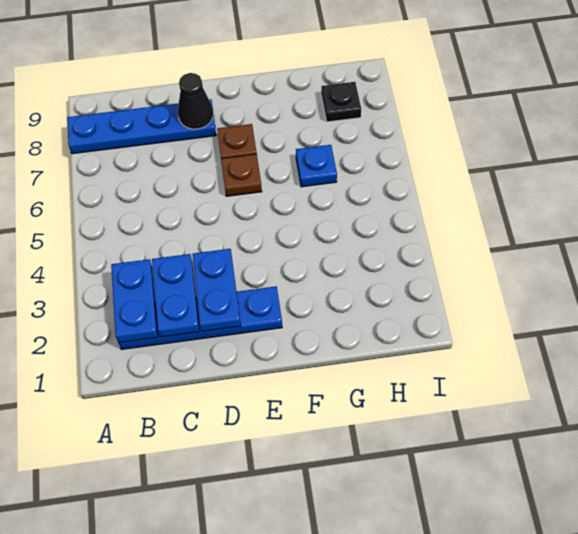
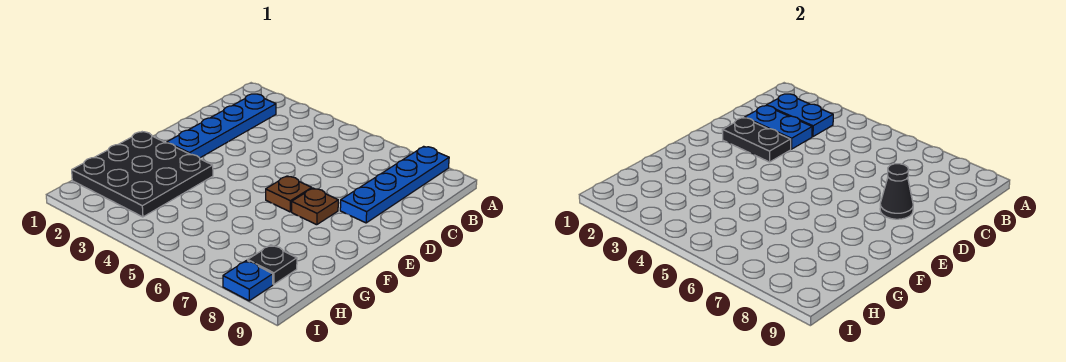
blue 1x2 plate [192,249,241,331] -> black 1x2 plate [722,118,791,162]
none -> black 3x3 plate [72,132,213,217]
blue 1x1 plate [296,145,337,187] -> blue 1x1 plate moved to [223,260,273,301]

